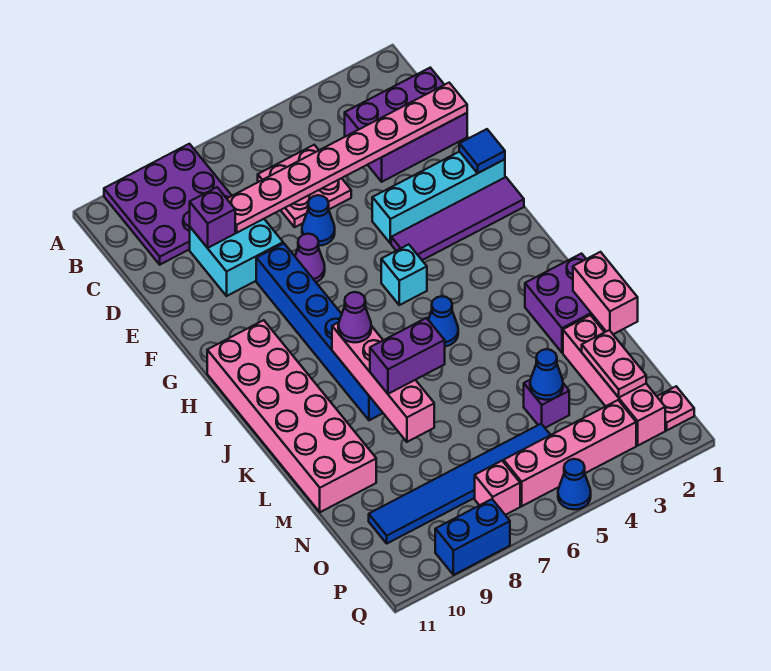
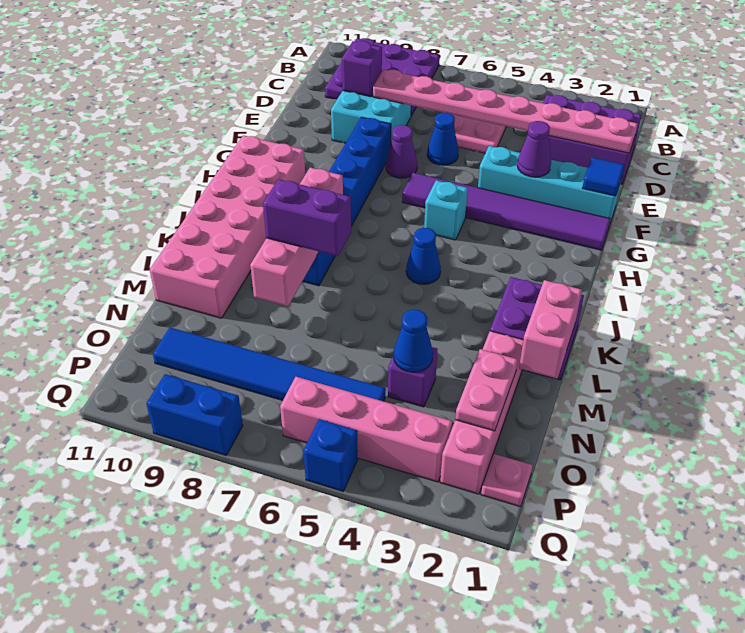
purple 1x4 tile [391,177,524,260] -> purple 1x6 tile [402,173,611,250]
purple 1x1 cone [338,292,371,343] -> purple 1x1 cone moved to [517,121,551,177]
pink 1x1 brick [475,461,520,515] -> none
blue 1x1 cone [558,459,591,509] -> blue 1x1 brick [303,419,358,491]

